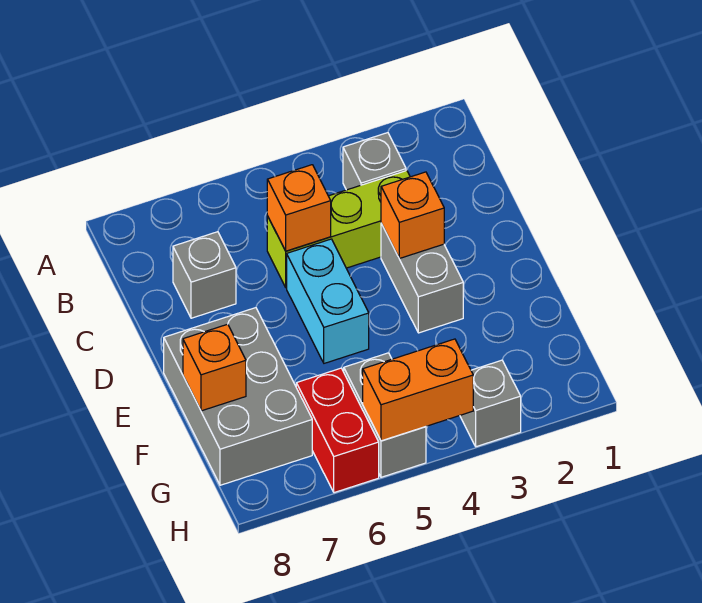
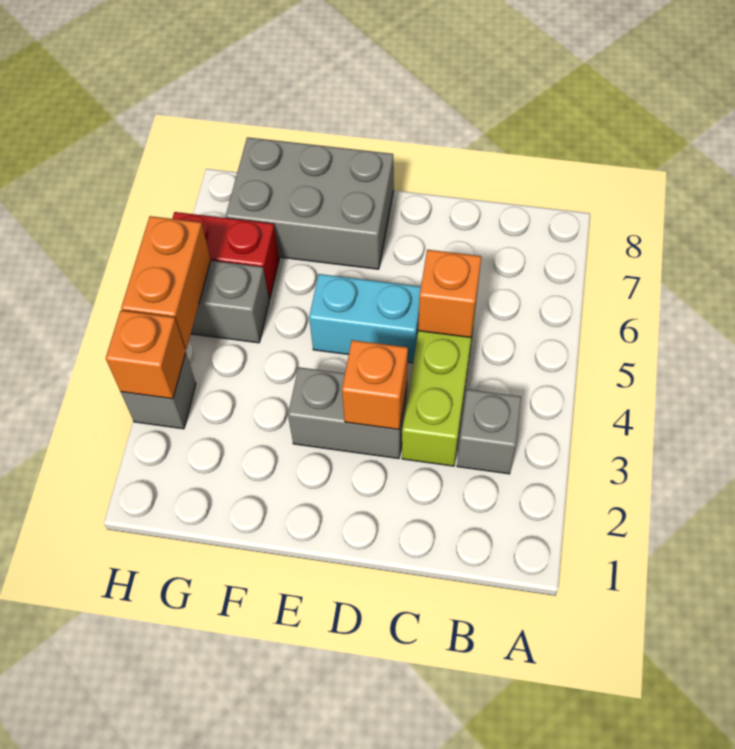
grey 1x1 brick [173,232,236,318] -> none
orange 1x1 brick [183,324,246,411] -> orange 1x1 brick moved to [106,310,186,399]

